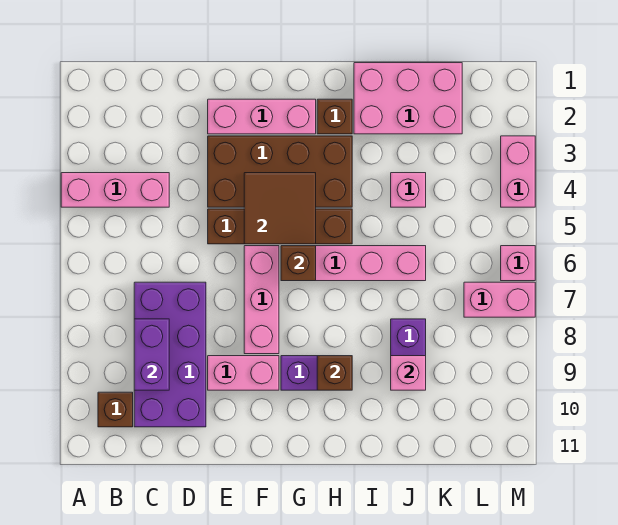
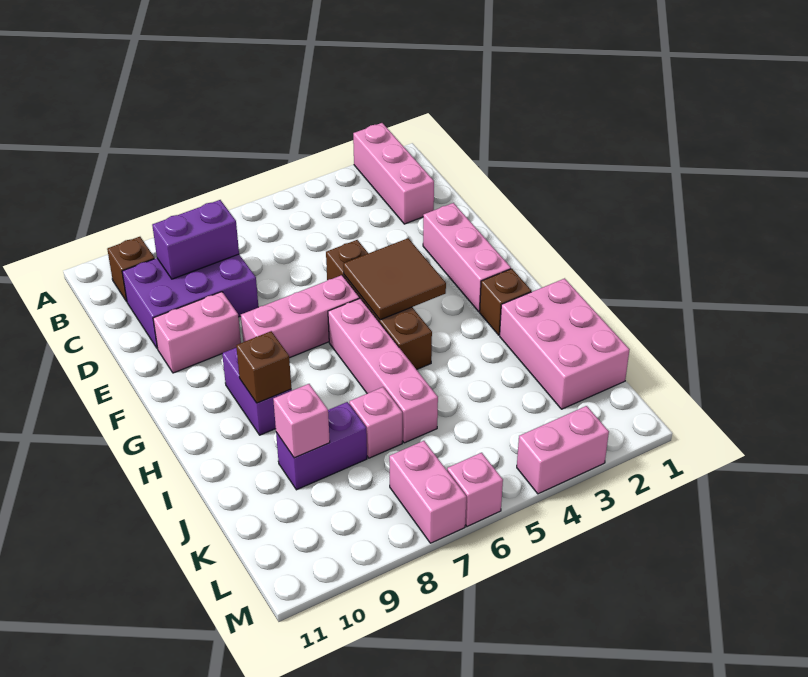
pink 1x3 brick [61,173,169,207] -> pink 1x3 brick moved to [353,123,434,224]
purple 2x4 brick [134,282,206,427] -> purple 2x3 brick [122,254,258,349]
brown 2x4 brick [208,136,352,207] -> none
pink 1x2 brick [208,356,279,390] -> pink 1x2 brick turned to [153,292,241,373]
brown 1x1 brick [281,246,316,281] -> none
pink 1x1 brick [391,173,426,207] -> pink 1x1 brick moved to [349,387,402,458]

